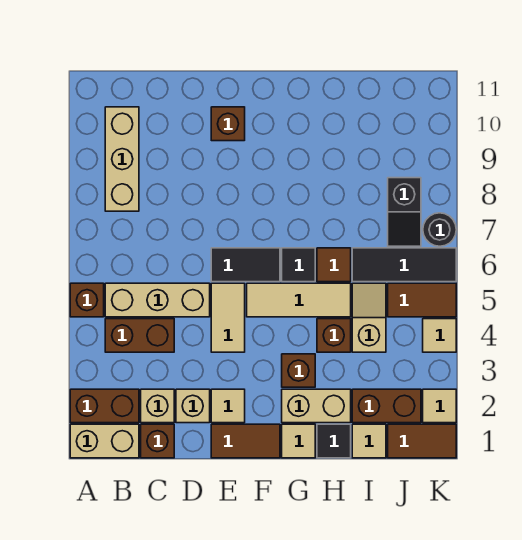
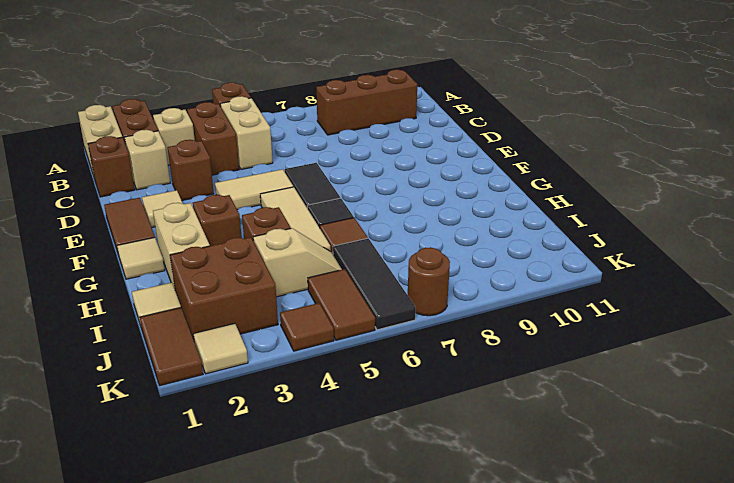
tan 1x3 brick [105,283,210,317] -> tan 1x2 brick [220,96,273,169]
tan 1x3 brick [105,107,139,211] -> brown 1x3 brick [316,70,417,135]
tan 1x1 brick [176,389,210,423] -> tan 1x1 brick moved to [153,108,195,165]
brown 1x1 brick [211,107,245,141] -> brown 1x1 brick moved to [168,140,214,201]
black 1x1 tile [317,424,351,458] -> none
brown 1x2 brick [352,389,421,423] -> brown 2x2 brick [170,237,278,340]
black 1x2 slope [388,178,421,246] -> none
tan 1x1 tile [423,319,456,352] -> brown 1x1 tile [280,303,334,351]
black 1x1 round brick [423,213,456,246] -> brown 1x1 round brick [408,247,450,316]

